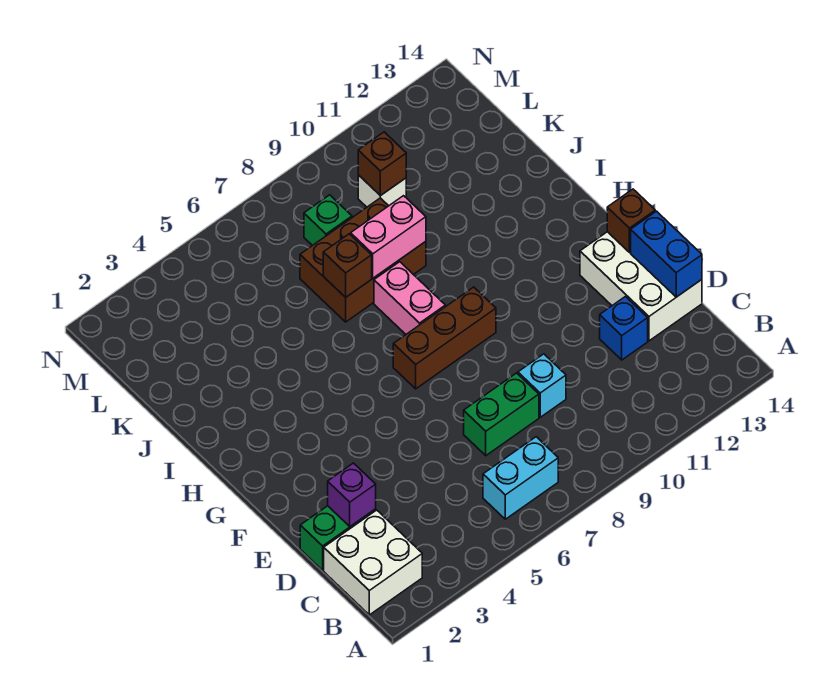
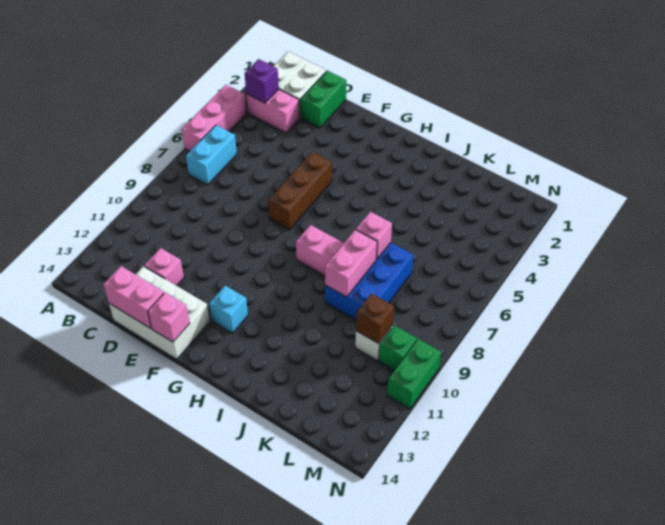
none -> pink 1x3 brick [182,85,246,151]
none -> pink 1x2 brick [246,89,299,133]
purple 1x1 brick [328,463,376,526] -> purple 1x1 brick moved to [245,59,279,103]
green 1x2 brick [464,373,539,456] -> green 1x2 brick moved to [387,339,441,409]
cyan 1x1 brick [518,354,566,417] -> cyan 1x1 brick moved to [209,286,248,333]
blue 1x1 brick [600,297,648,360] -> pink 1x1 brick [144,248,184,286]
blue 1x2 brick [631,211,702,297] -> pink 1x2 brick [103,266,164,328]
brown 1x1 brick [607,189,655,252] -> pink 1x1 brick [148,292,190,342]
brown 1x3 brick [393,287,496,389] -> brown 1x3 brick moved to [268,152,332,230]
brown 2x3 brick [300,198,426,322] -> blue 2x3 brick [325,243,414,320]
brown 1x1 brick [323,234,372,297] -> pink 1x1 brick [356,212,392,259]
green 1x1 brick [304,195,352,246] -> green 1x1 brick moved to [379,325,417,371]

